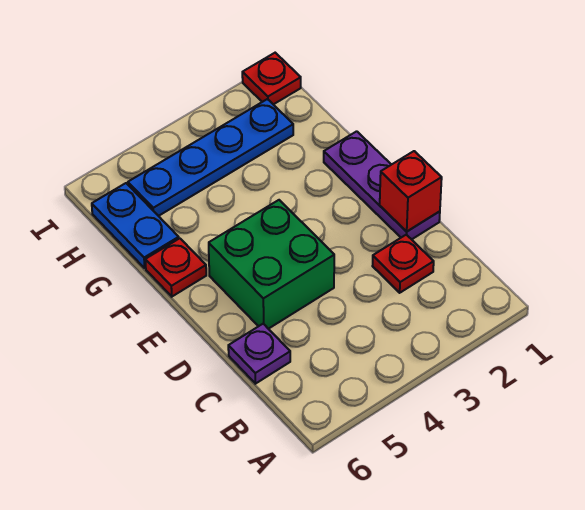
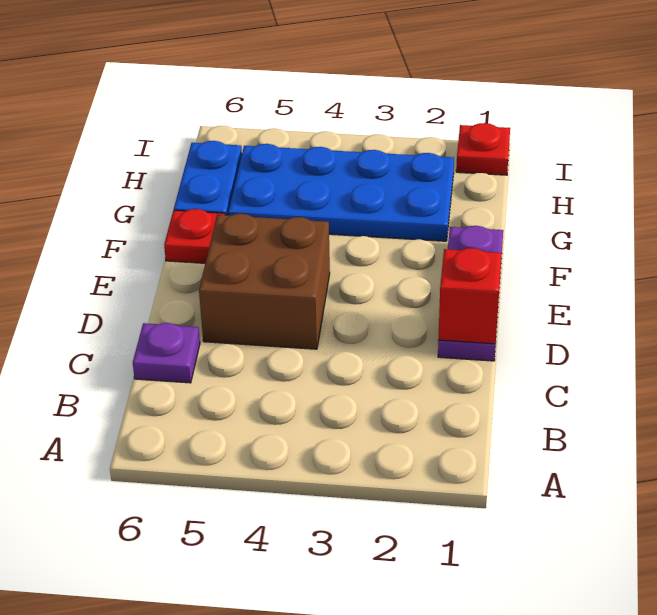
red 1x1 plate [373,235,434,293] -> none
green 2x2 brick [209,200,334,329] -> brown 2x2 brick [199,214,330,349]
blue 1x4 plate [128,99,293,216] -> blue 2x4 plate [228,144,454,241]

